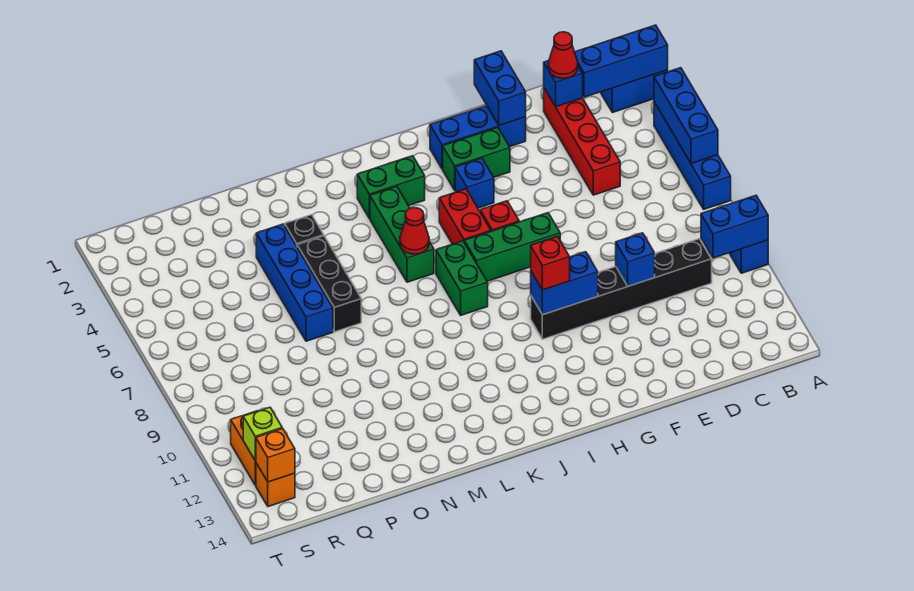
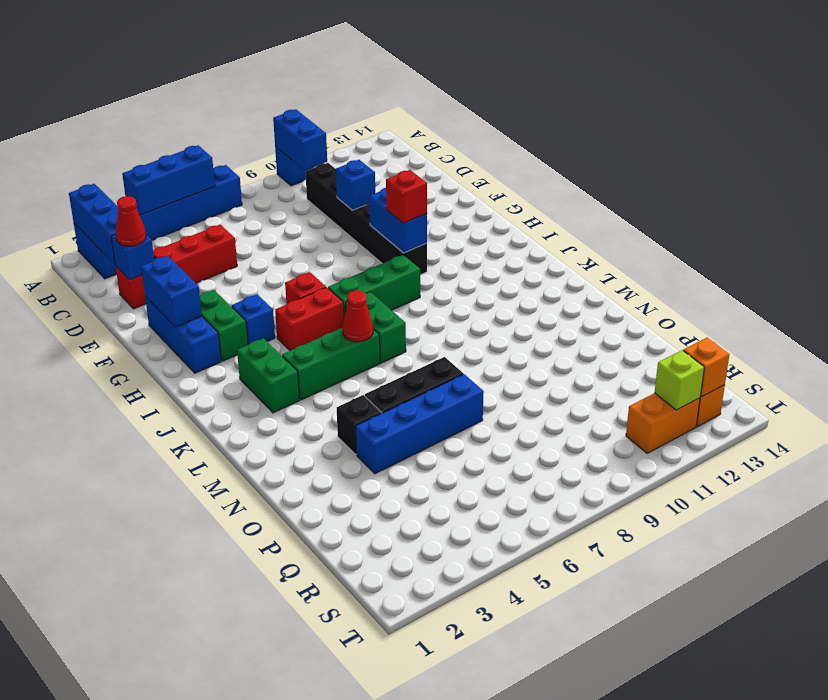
blue 1x2 brick [474,51,526,126] -> blue 1x2 brick turned to [141,256,202,327]
green 1x3 brick [464,213,560,281] -> green 1x3 brick turned to [328,255,420,318]
green 1x2 brick [436,241,488,315] -> green 1x2 brick turned to [346,292,406,363]

